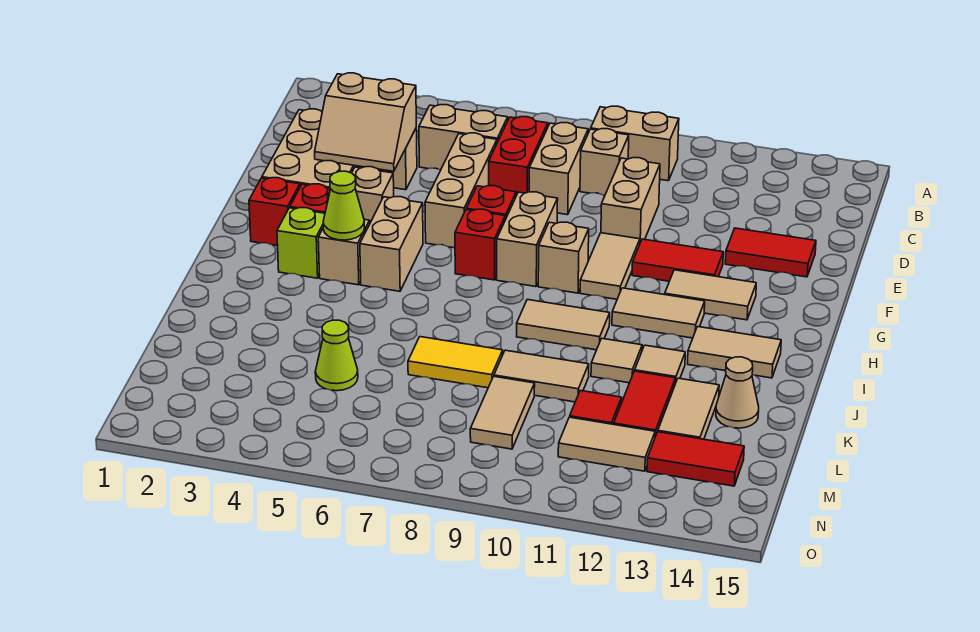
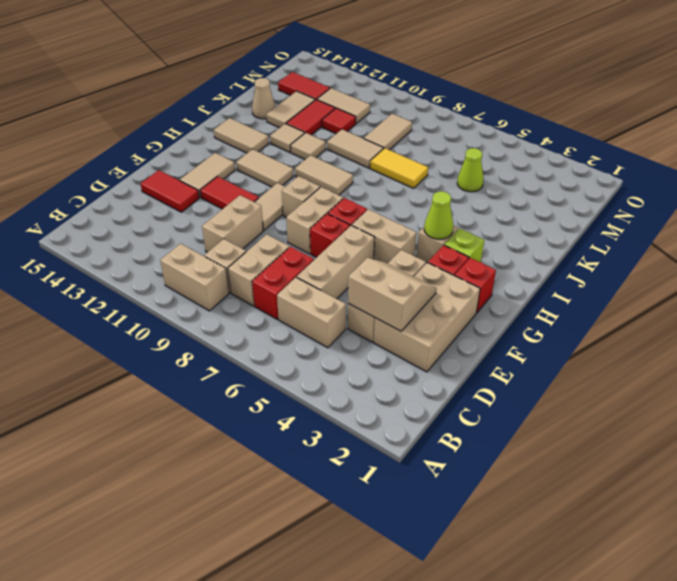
tan 1x2 brick [360,197,423,291] -> tan 1x2 brick turned to [352,209,417,264]
tan 1x2 tile [665,270,756,320] -> tan 1x2 tile turned to [180,153,235,197]

